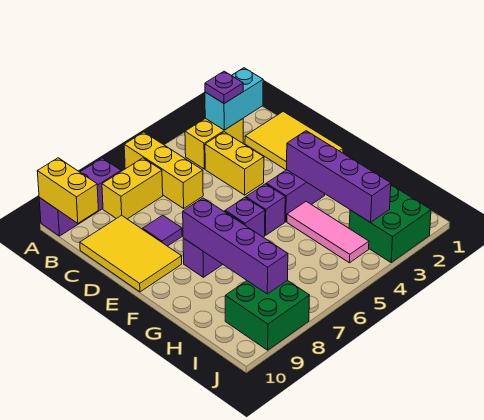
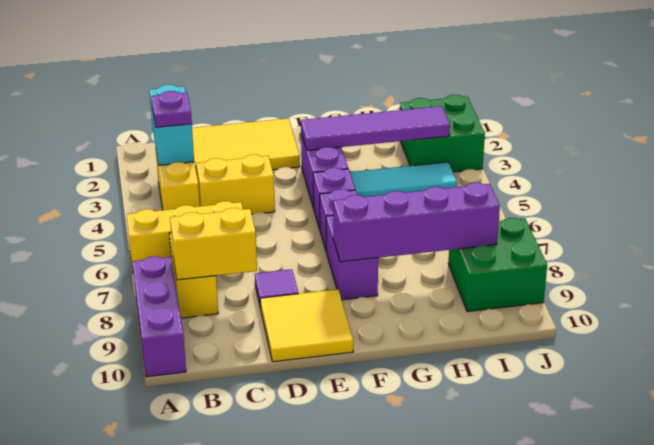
yellow 1x2 brick [37,158,98,223] -> yellow 1x2 brick moved to [170,208,257,280]
yellow 2x3 tile [80,215,182,292] -> yellow 2x2 tile [260,289,353,362]
purple 1x4 brick [287,131,391,223] -> purple 1x4 tile [301,106,450,150]
pink 1x3 tile [287,201,369,263] -> cyan 1x3 tile [350,162,457,197]

